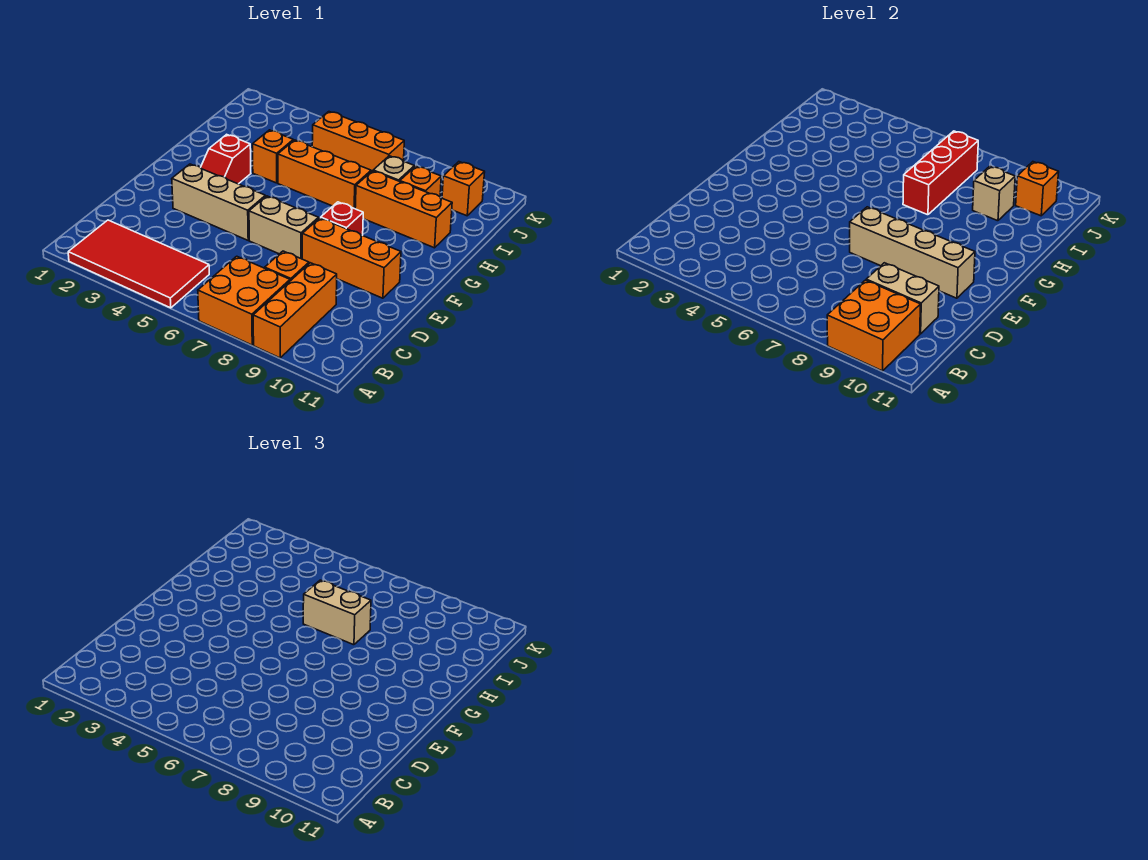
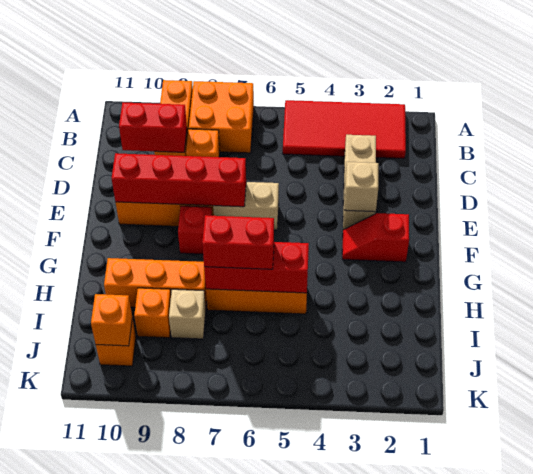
orange 2x2 brick [827,280,920,371] -> none
tan 1x2 brick [866,263,939,334] -> red 1x2 brick [119,103,187,152]
tan 1x3 brick [172,164,265,240] -> tan 1x3 brick turned to [343,135,376,230]
tan 1x4 brick [850,207,975,298] -> red 1x4 brick [112,153,246,207]
red 1x2 slope [201,134,251,184] -> red 1x2 slope turned to [342,213,409,262]
orange 1x1 brick [253,130,293,183] -> none
tan 1x2 brick [303,580,371,645] -> red 1x2 brick [202,215,274,269]
red 1x3 brick [903,131,978,215] -> red 1x3 brick turned to [204,242,309,293]
tan 1x1 brick [973,166,1015,221] -> tan 1x1 brick moved to [345,162,378,212]
orange 1x3 brick [312,112,404,172] -> none

